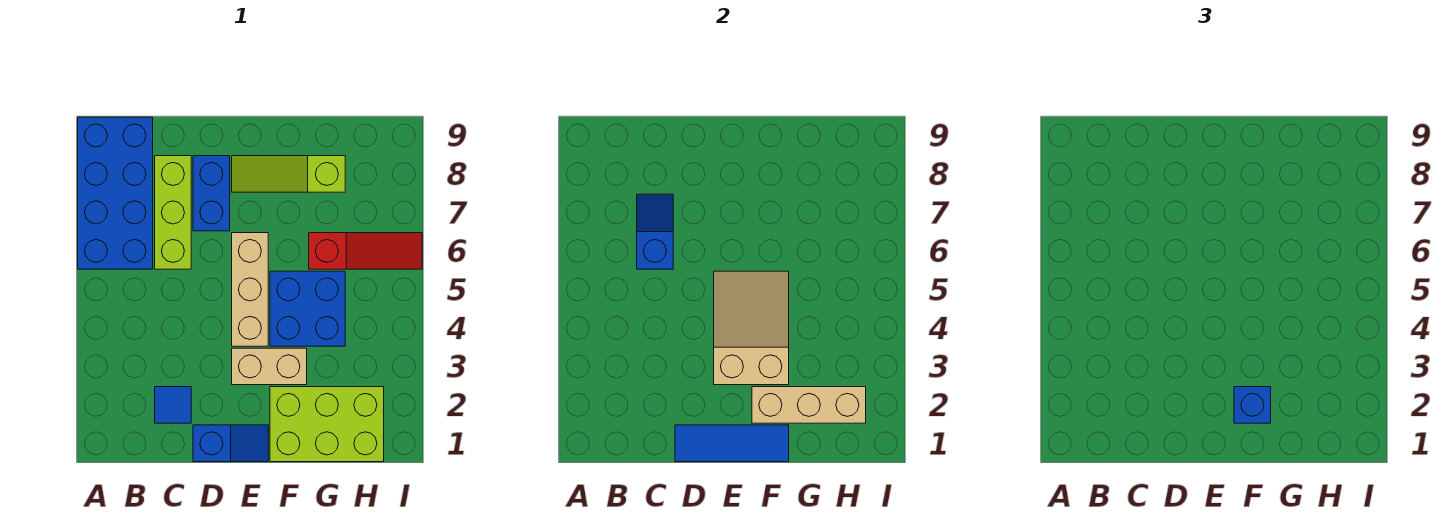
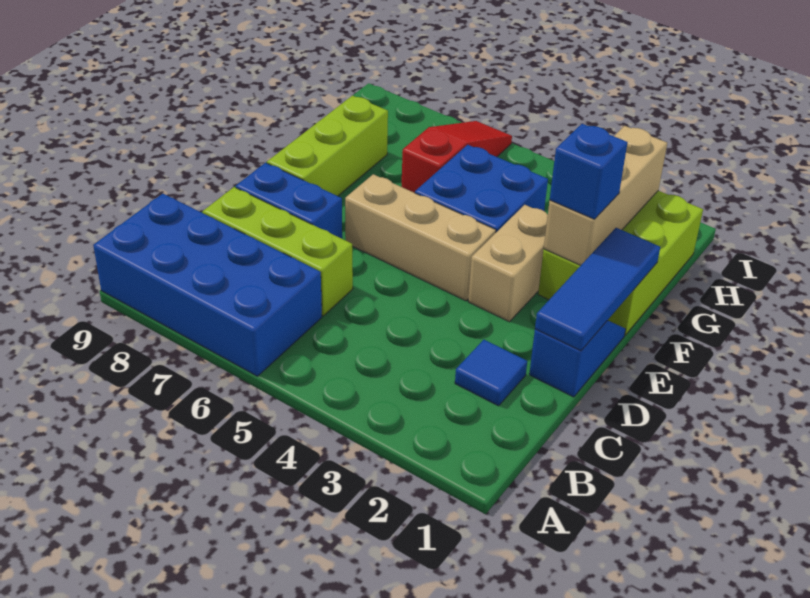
blue 1x2 slope [637,194,673,269] -> none
tan 2x3 slope [714,271,789,385] -> none
lime 1x3 slope [232,156,345,192] -> lime 1x3 brick [267,95,388,196]

